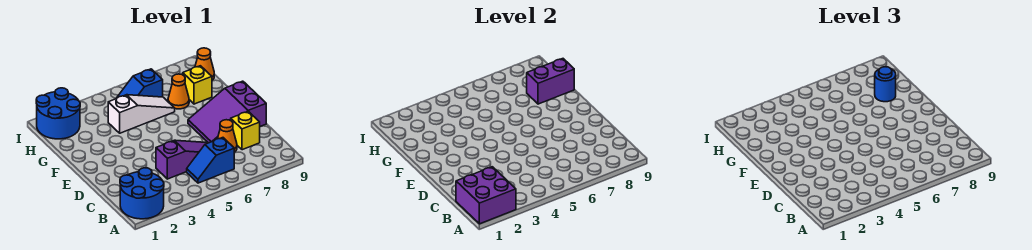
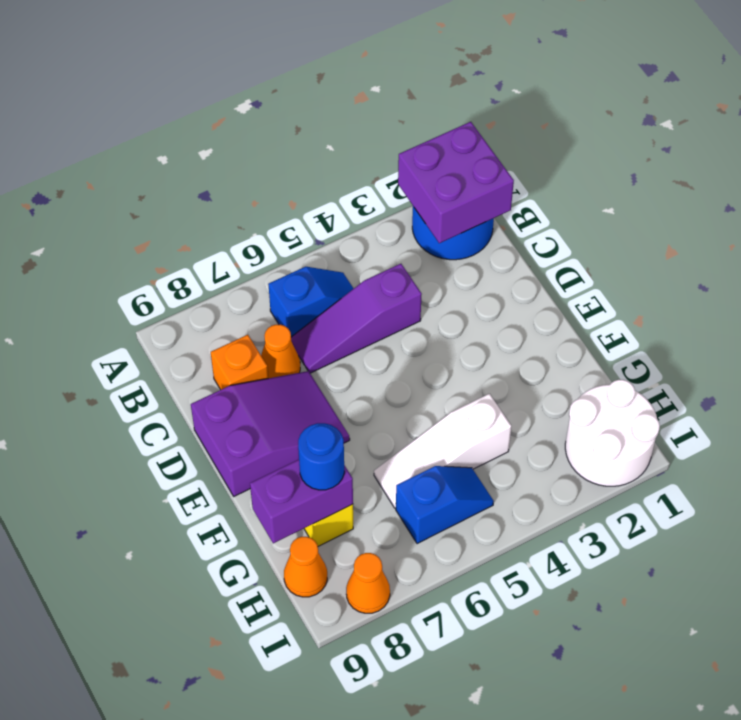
yellow 1x1 brick [231,111,260,150] -> orange 1x1 brick [211,335,268,390]
orange 1x1 cone [168,74,189,109] -> orange 1x1 cone moved to [346,553,390,613]
blue 2x2 round brick [36,88,80,139] -> white 2x2 round brick [565,380,660,486]

